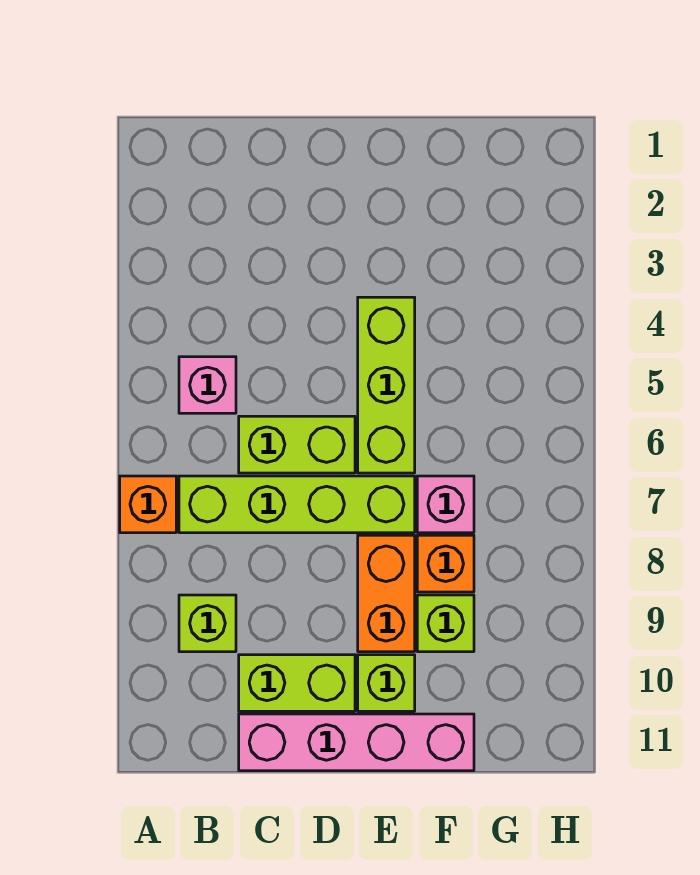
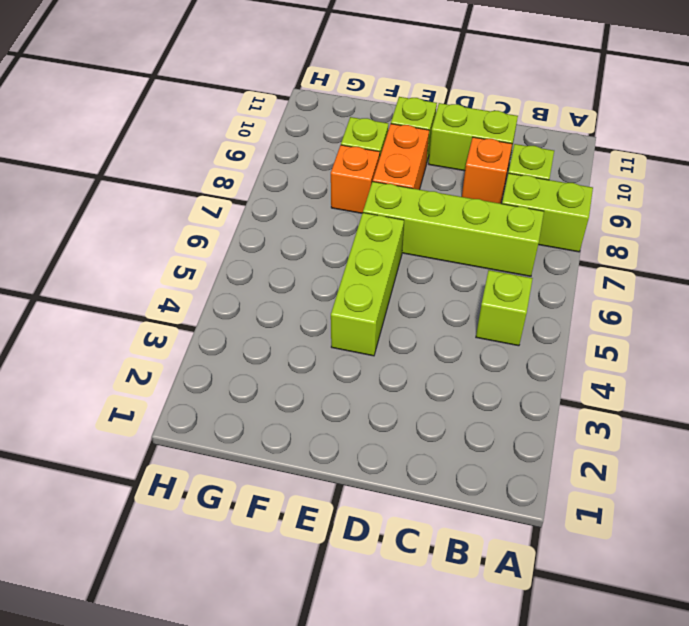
orange 1x1 brick [120,476,176,533] -> orange 1x1 brick moved to [462,137,512,204]
pink 1x1 brick [179,357,236,413] -> lime 1x1 brick [476,270,533,346]
lime 1x2 brick [239,416,355,473] -> lime 1x2 brick moved to [502,173,593,252]
pink 1x4 brick [239,714,474,771] -> none
pink 1x1 brick [417,476,474,533] -> none

